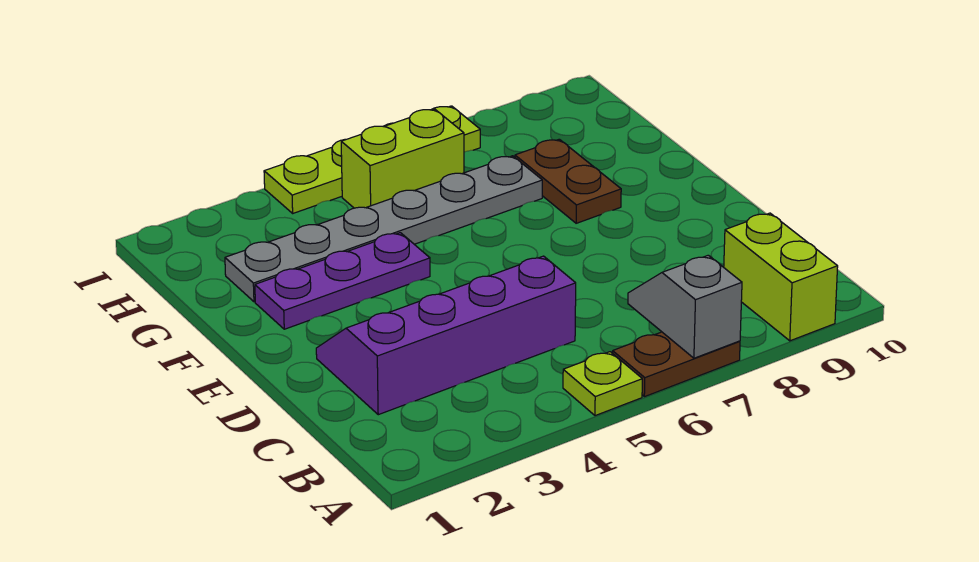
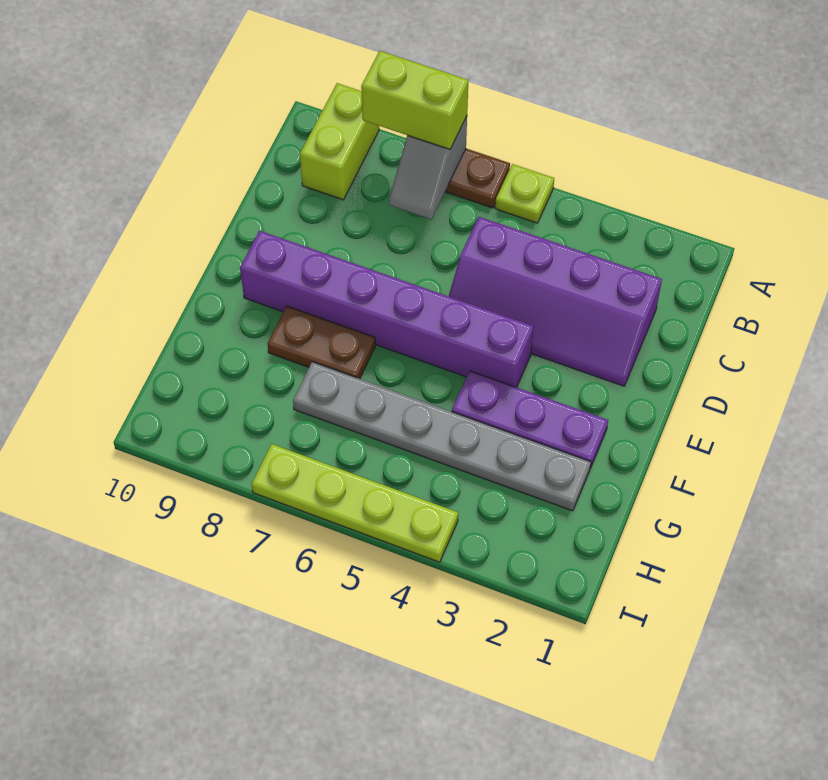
none -> purple 1x6 brick [240,231,533,387]
brown 1x2 plate [515,139,621,223] -> brown 1x2 plate turned to [268,306,375,379]
lime 1x2 brick [341,109,464,208] -> lime 1x2 brick moved to [361,51,468,149]

